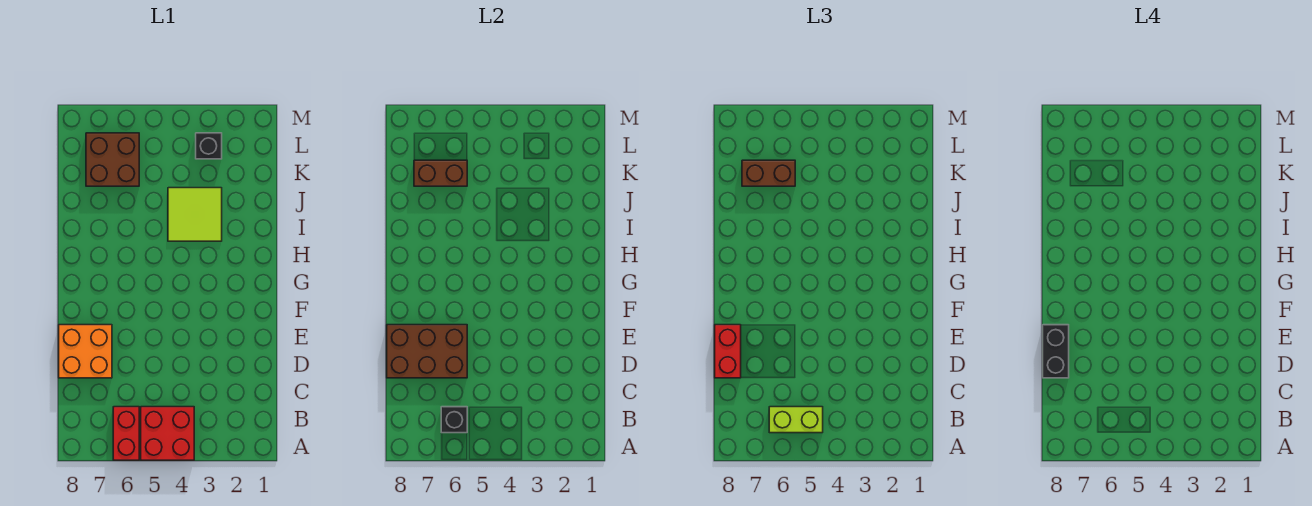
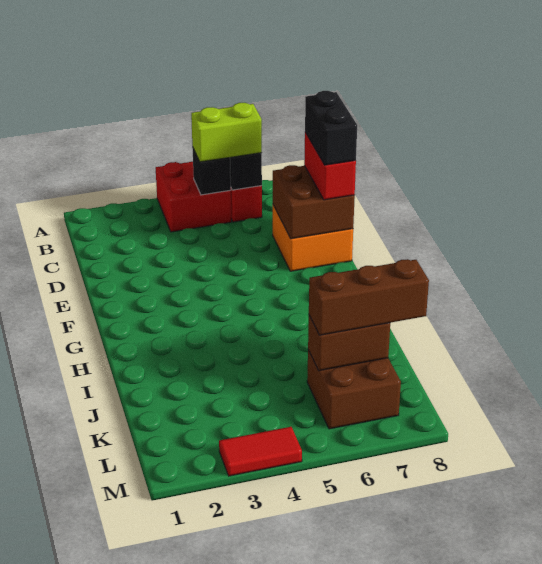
brown 2x3 brick [387,325,467,378] -> brown 2x2 brick [273,165,355,239]
lime 2x2 tile [168,188,222,241] -> none
brown 1x2 brick [742,160,795,186] -> brown 1x3 brick [309,259,429,335]
black 1x1 brick [196,133,222,159] -> black 1x1 brick moved to [192,147,231,195]
none -> red 1x2 tile [219,427,302,476]

